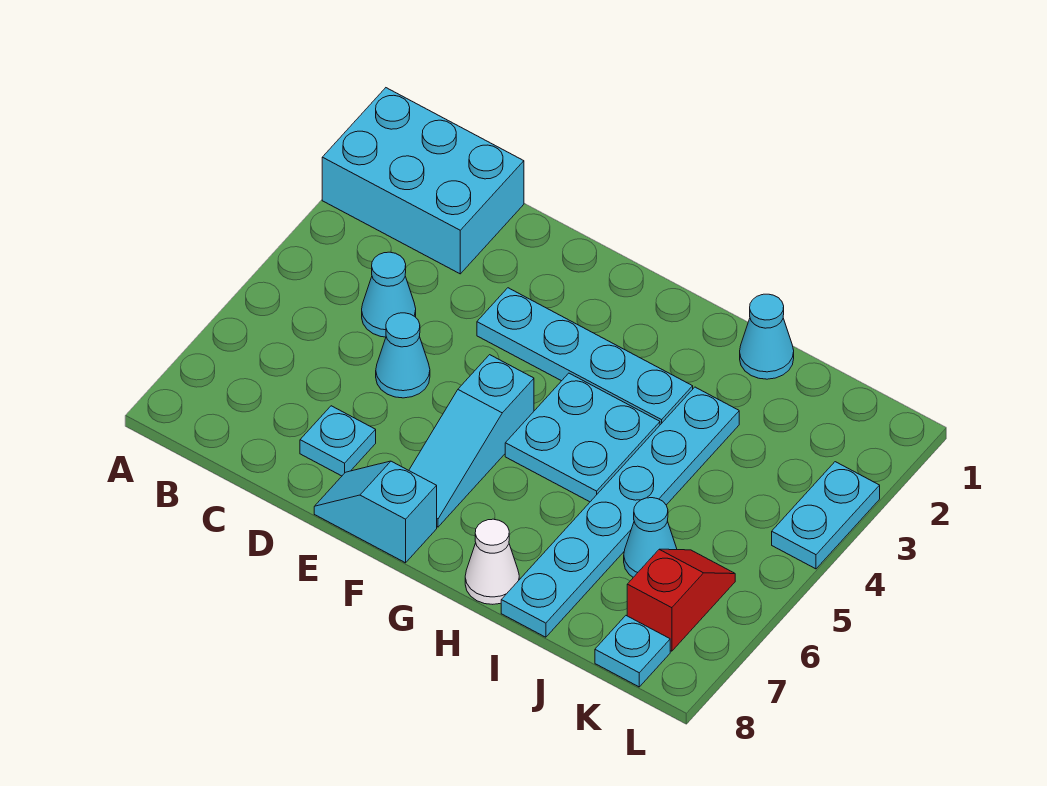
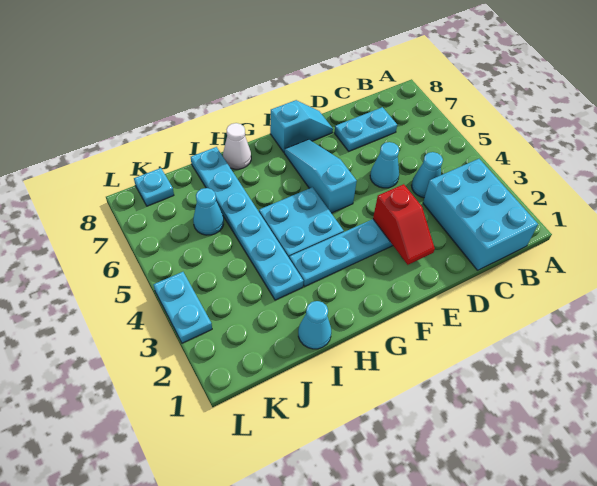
cyan 2x3 brick [322,88,524,274] -> cyan 2x3 brick turned to [423,159,538,270]
cyan 1x1 plate [300,406,376,476] -> cyan 1x2 plate [334,107,397,151]
red 1x2 slope [627,549,735,651] -> red 1x2 slope moved to [373,184,435,265]

